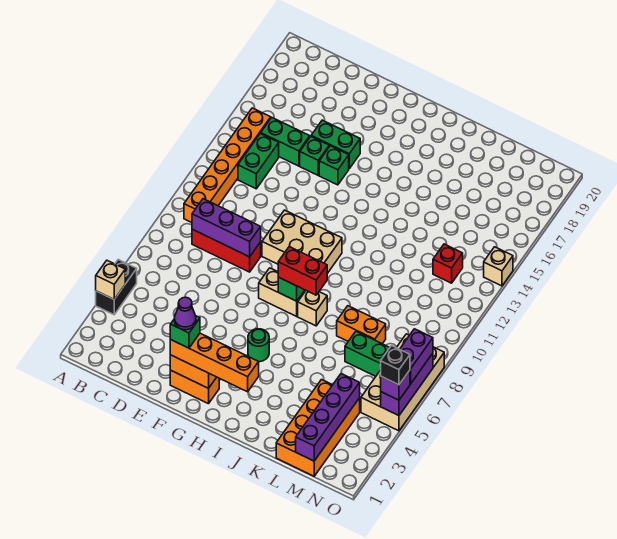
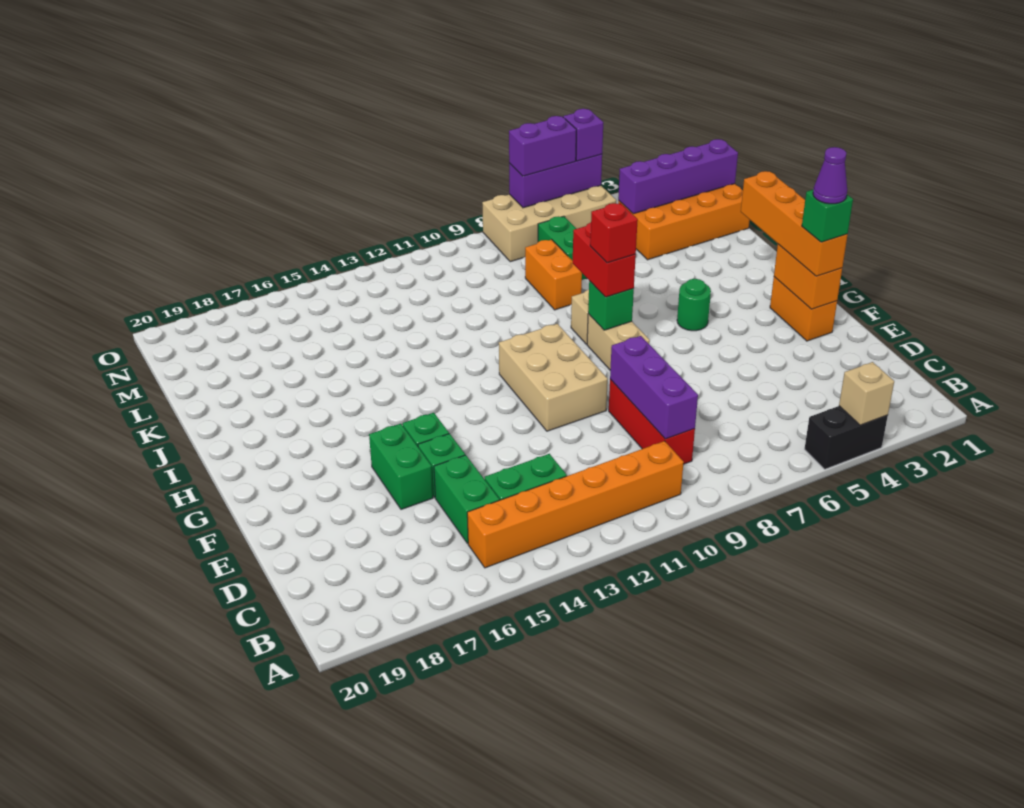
red 1x1 brick [433,244,463,283] -> red 1x1 brick moved to [590,203,638,263]
black 1x1 brick [380,346,410,385] -> none
tan 1x1 brick [484,247,513,286] -> none

